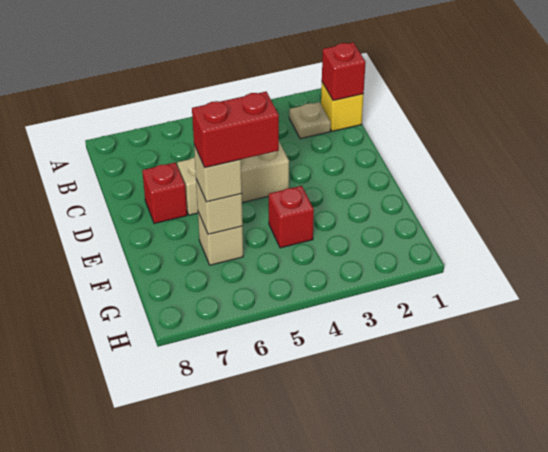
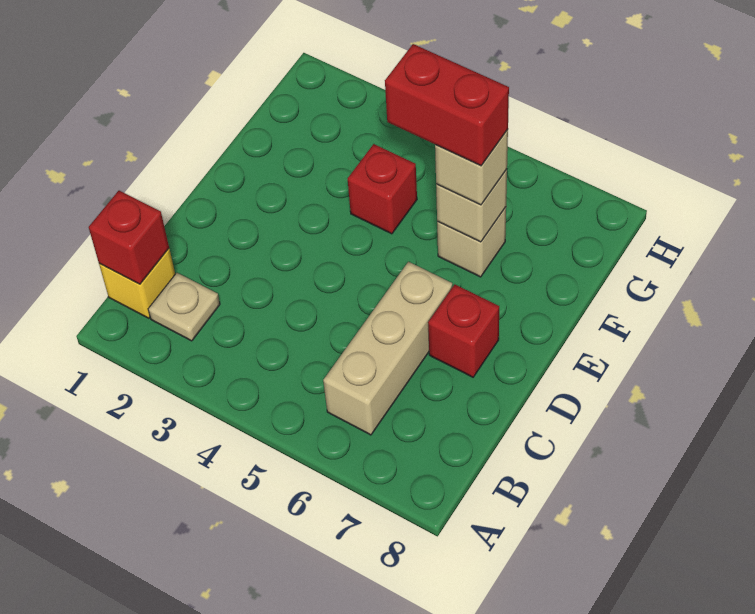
tan 1x3 brick [177,142,289,215] -> tan 1x3 brick turned to [323,262,452,435]

